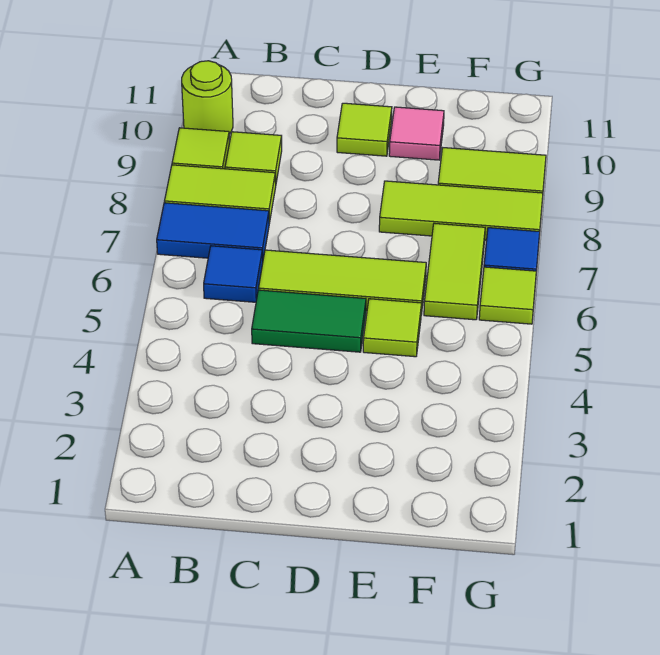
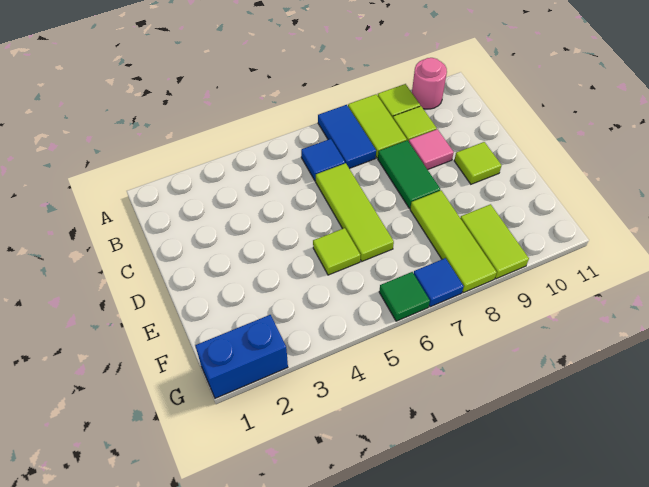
lime 1x1 round brick [182,61,233,134] -> pink 1x1 round brick [412,58,447,109]
green 1x2 tile [252,290,366,352] -> green 1x2 tile moved to [378,140,440,209]
pink 1x1 tile [389,107,444,160] -> pink 1x1 tile moved to [409,129,454,170]
lime 1x2 tile [424,223,485,320] -> none
none -> blue 1x2 brick [195,315,288,398]
lime 1x1 tile [479,267,536,324] -> green 1x1 tile [379,272,430,321]

